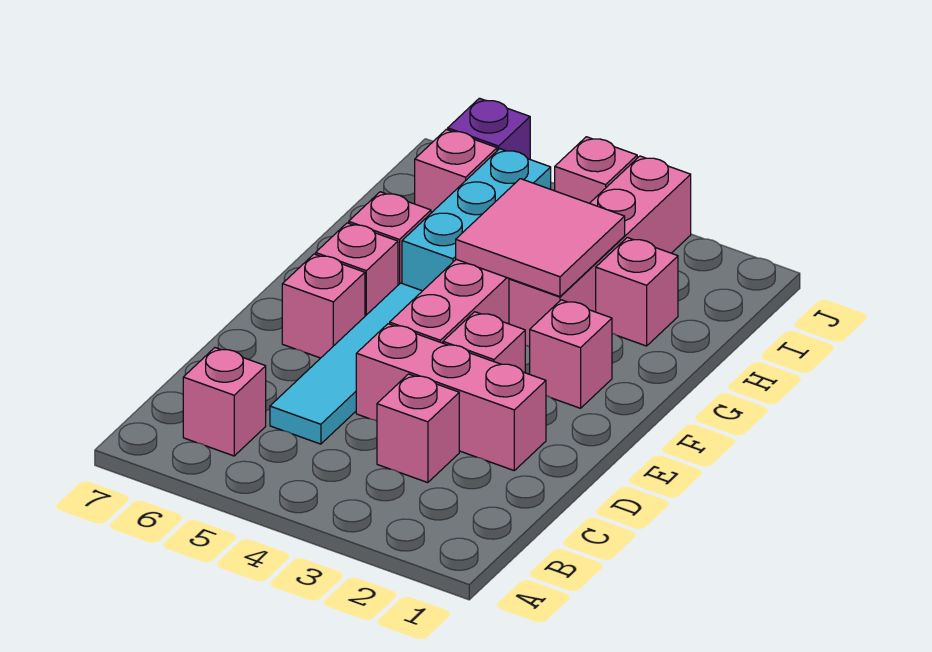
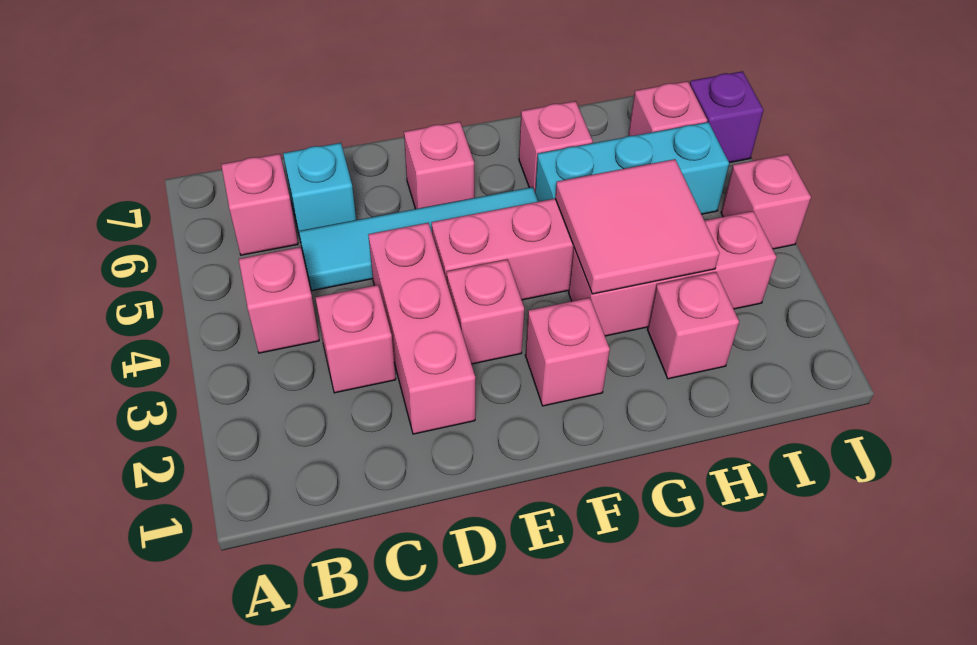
none -> cyan 1x1 brick [283,143,356,237]
pink 1x1 brick [316,223,398,316] -> pink 1x1 brick moved to [239,247,319,353]
pink 1x4 brick [509,156,691,347] -> pink 1x3 brick [569,211,777,336]

